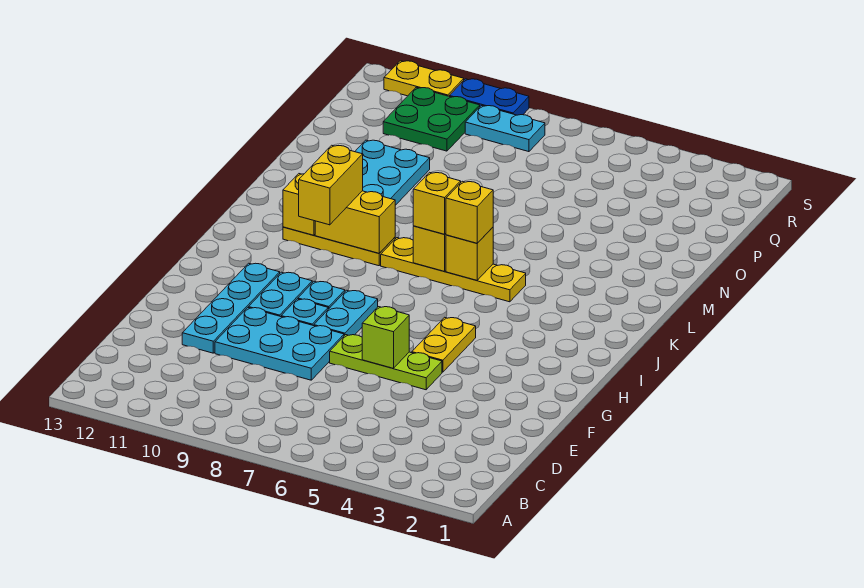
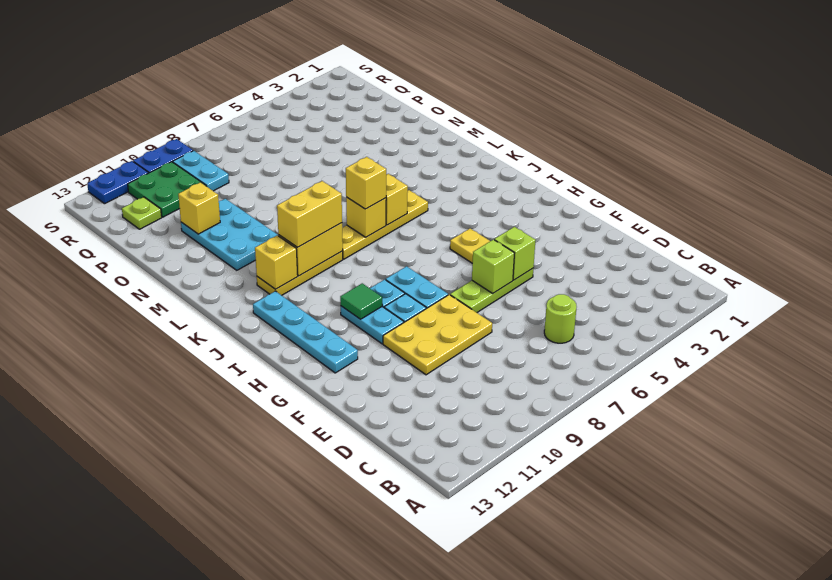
none -> lime 1x1 round brick [544,294,577,343]
cyan 2x3 plate [215,308,344,380] -> yellow 2x3 plate [383,295,492,375]
cyan 1x4 plate [182,263,280,353] -> cyan 1x4 plate moved to [253,291,358,373]
none -> lime 1x1 brick [494,227,535,280]
none -> green 1x1 tile [340,283,382,319]
yellow 1x2 brick [299,145,363,225] -> yellow 1x2 brick turned to [277,181,342,247]
yellow 1x1 brick [446,181,493,243] -> yellow 1x1 brick moved to [178,182,220,234]
none -> lime 1x1 plate [122,197,162,229]
cyan 1x2 plate [465,106,545,152] -> cyan 1x2 plate turned to [173,151,229,191]
yellow 1x2 plate [384,61,464,96] -> blue 1x2 plate [87,161,148,204]

